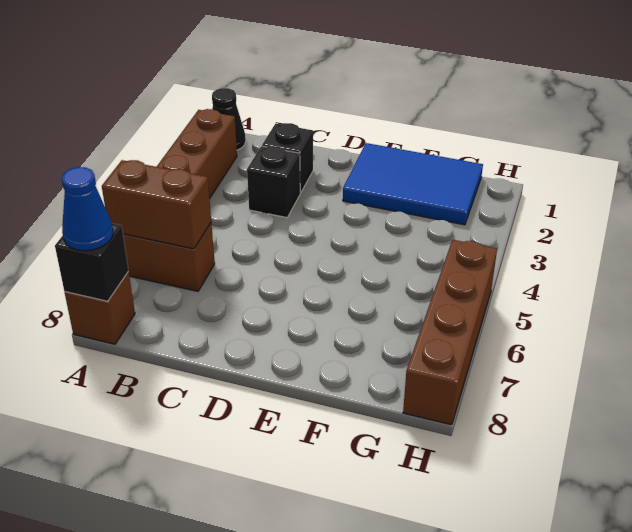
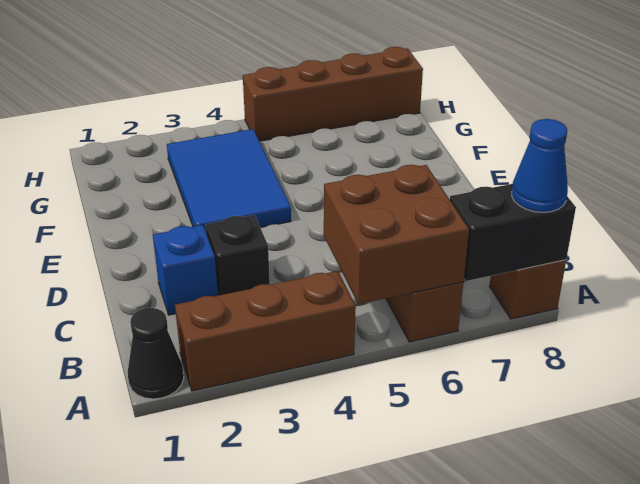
brown 1x2 brick [102,160,211,249] -> brown 2x2 brick [324,165,469,304]
black 1x1 brick [55,223,129,301] -> black 1x2 brick [450,184,576,281]
black 1x1 brick [262,123,313,193] -> blue 1x1 brick [153,225,218,315]
blue 2x3 tile [343,143,483,225] -> blue 2x3 tile moved to [167,129,291,232]

